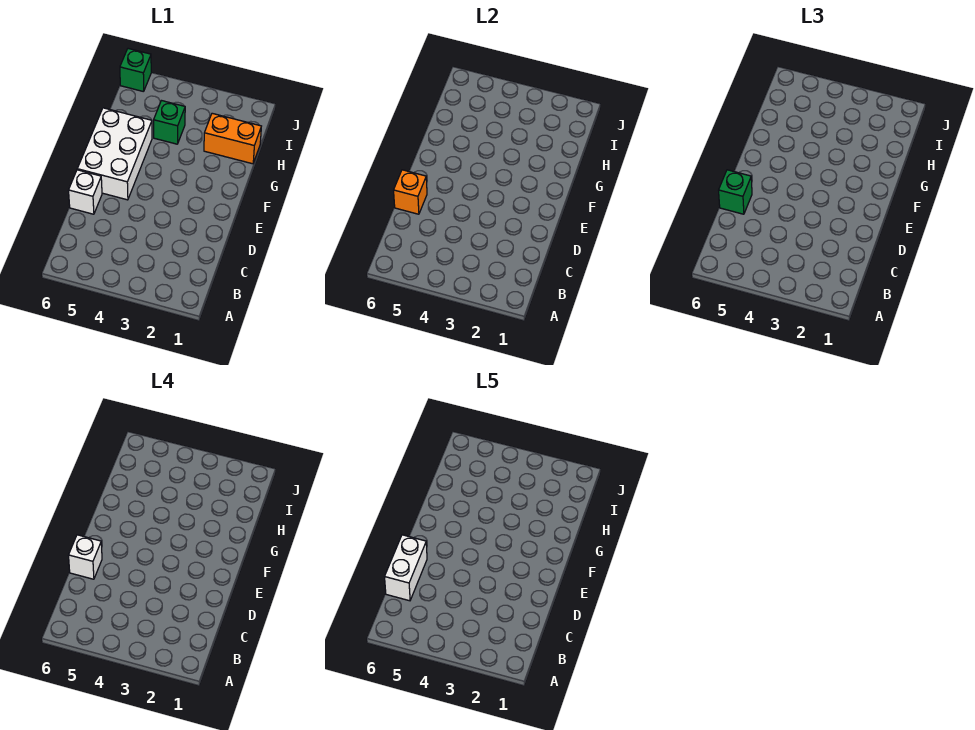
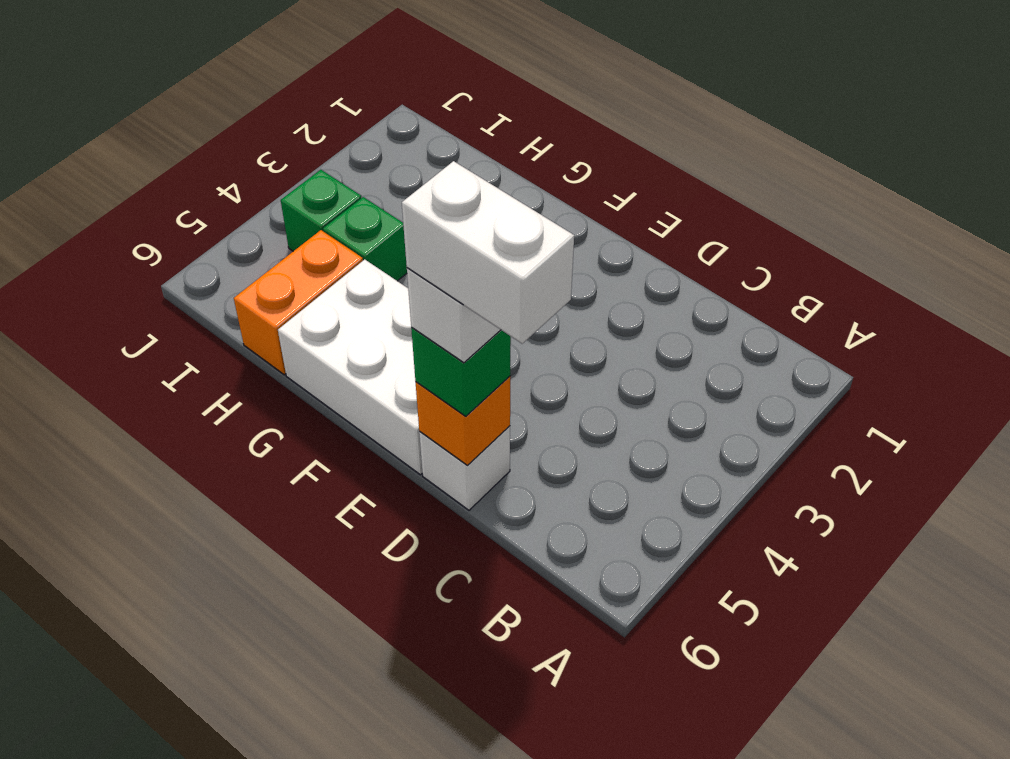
orange 1x2 brick [204,113,261,164] -> orange 1x2 brick moved to [234,230,363,375]
green 1x1 brick [120,49,151,92] -> green 1x1 brick moved to [281,170,361,251]

